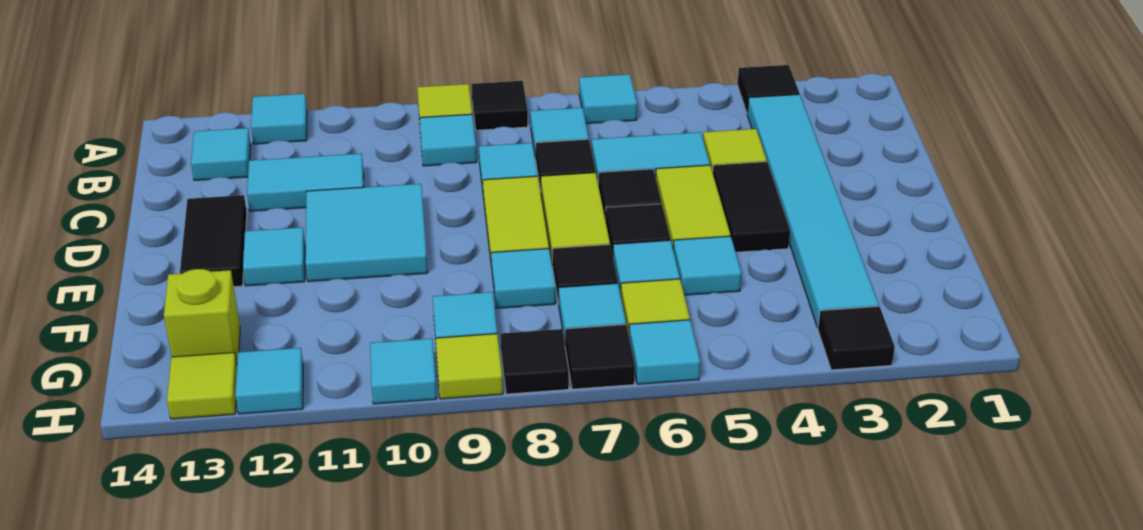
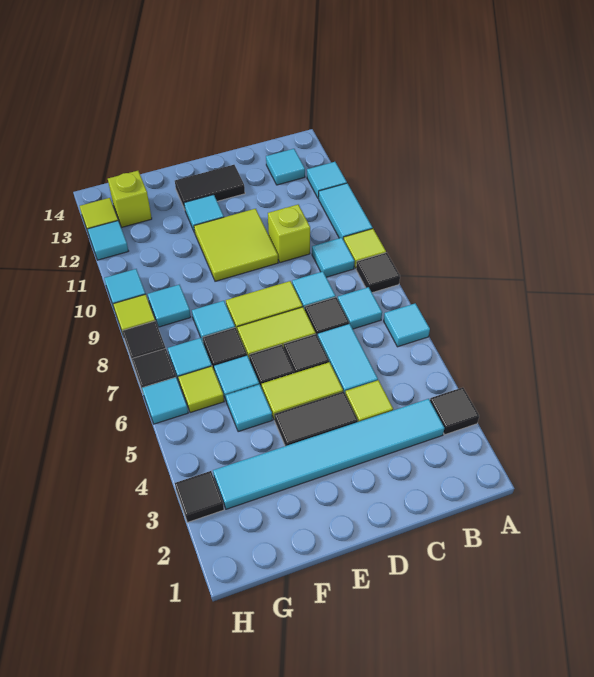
none -> lime 1x1 brick [268,205,310,263]
cyan 1x2 tile [247,154,364,211] -> cyan 1x2 tile moved to [319,183,373,239]
cyan 2x2 tile [305,184,428,282] -> lime 2x2 tile [194,209,278,281]

